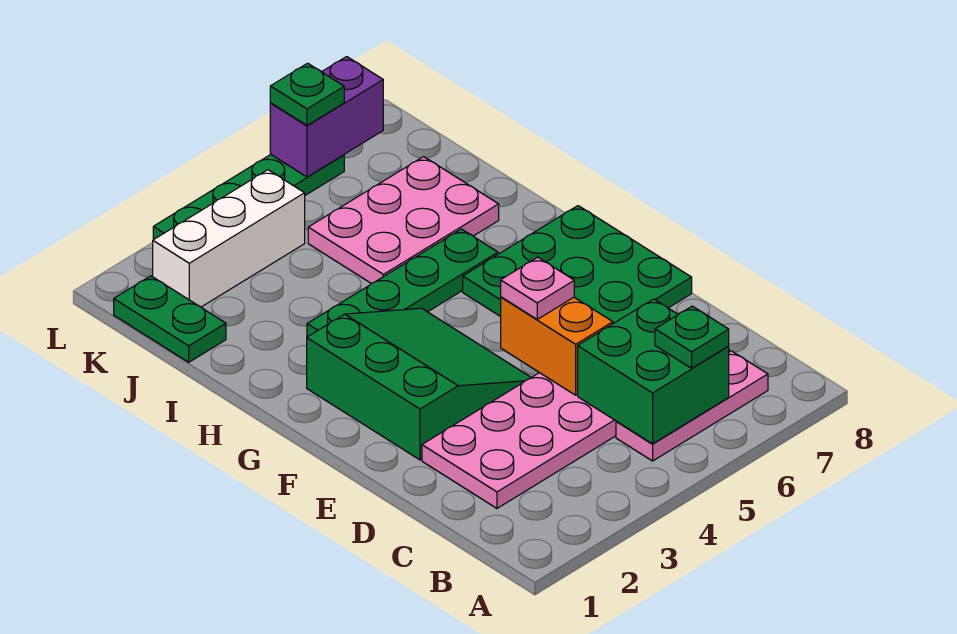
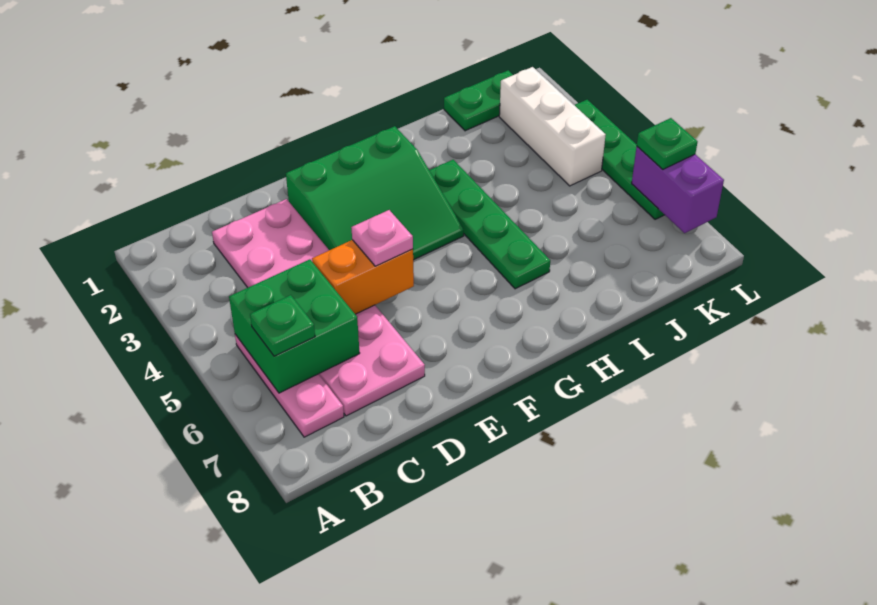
green 3x3 plate [463,206,692,324] -> none
pink 2x3 plate [308,157,499,283] -> none

